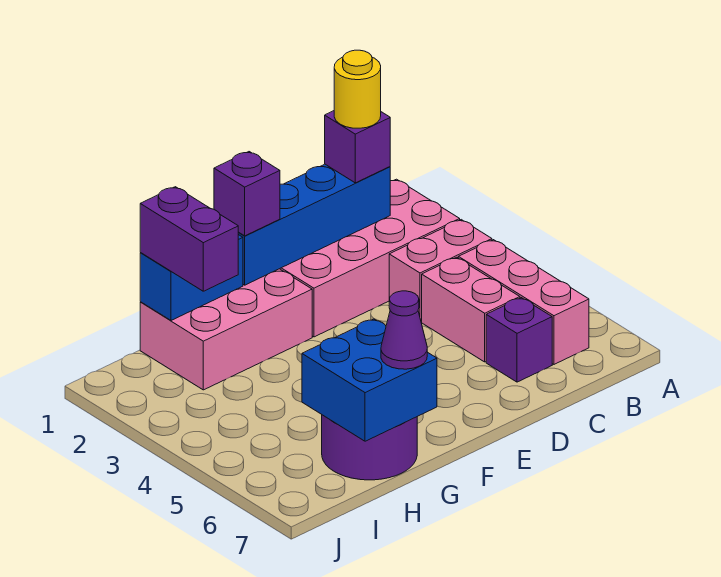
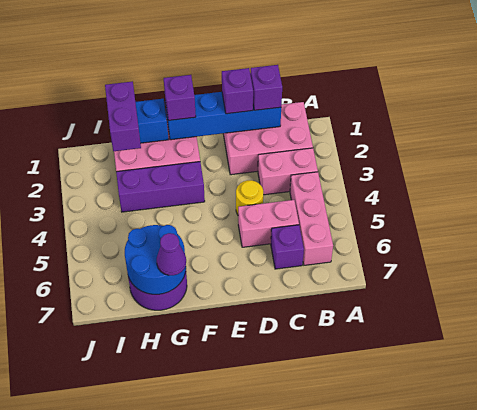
pink 2x4 brick [280,179,460,337] -> pink 2x3 brick [223,102,313,175]
yellow 1x1 round brick [334,50,381,128] -> yellow 1x1 round brick moved to [236,180,263,215]
pink 1x2 brick [422,257,520,362] -> pink 1x2 brick turned to [238,200,299,247]
none -> purple 1x1 brick [222,68,253,114]
none -> purple 1x3 brick [116,162,205,212]
blue 2x2 brick [302,319,437,441] -> blue 2x2 round brick [125,225,186,294]

